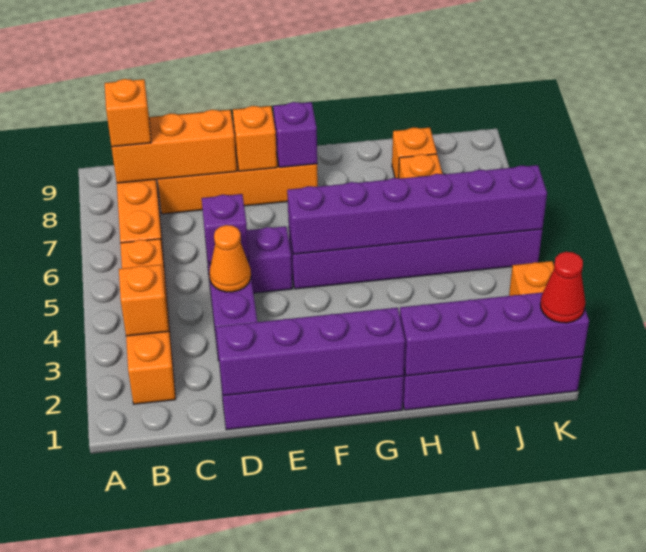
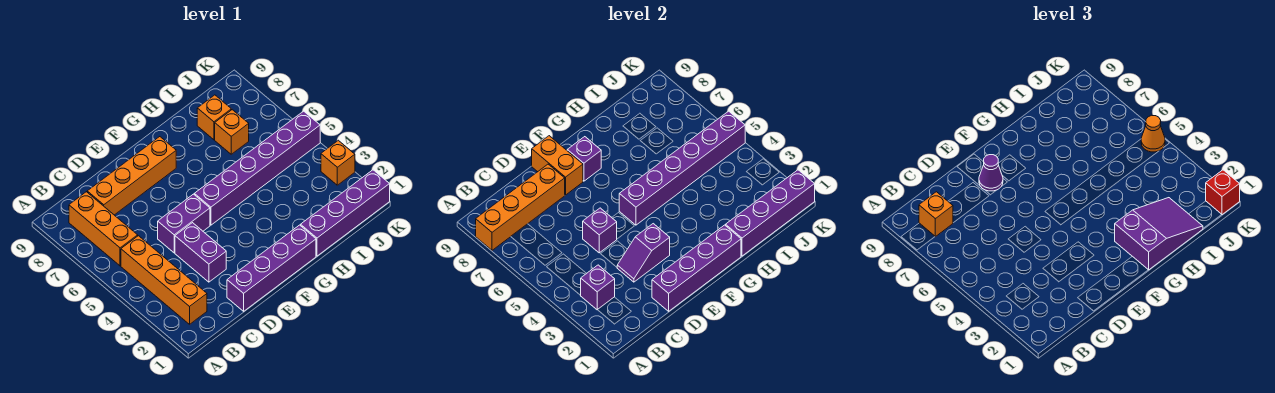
orange 1x1 brick [119,265,169,336] -> purple 1x1 brick [581,265,615,310]
orange 1x3 brick [112,110,237,183] -> orange 1x4 brick [476,164,565,250]
none -> purple 1x2 slope [617,224,670,282]
orange 1x1 cone [209,225,251,292] -> orange 1x1 cone moved to [1141,115,1165,152]
orange 1x1 brick [233,106,277,171] -> orange 1x2 brick [532,136,583,195]
none -> purple 1x1 cone [979,155,1003,191]
none -> purple 2x3 slope [1115,198,1203,270]
red 1x1 cone [540,252,585,323] -> red 1x1 brick [1206,170,1240,215]

